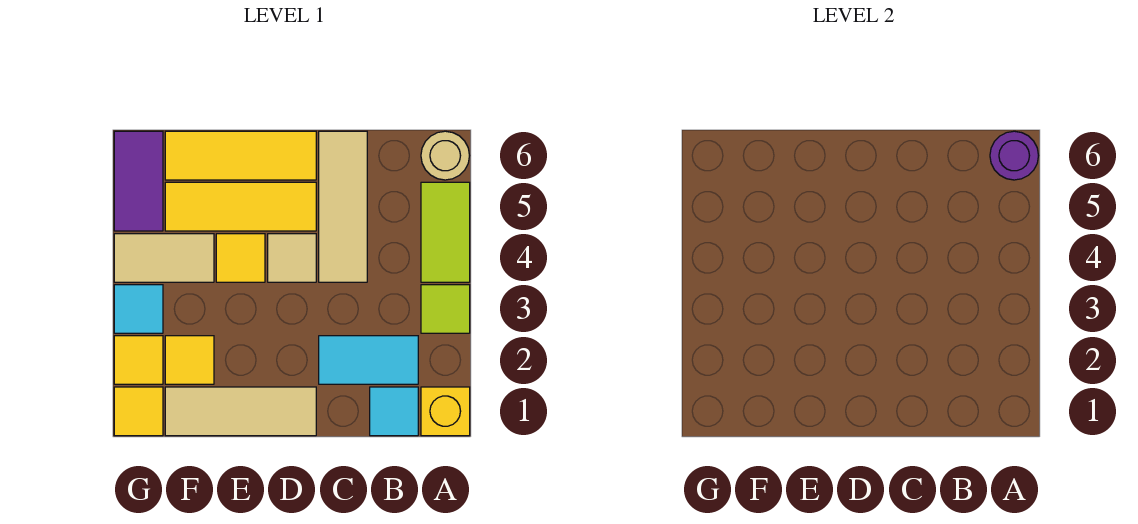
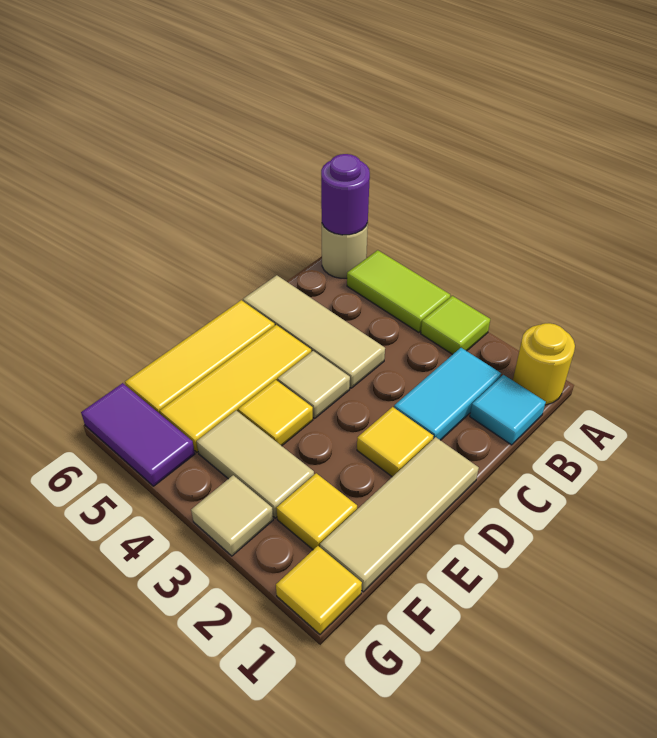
yellow 1x1 brick [421,387,470,436] -> yellow 1x1 round brick [513,323,575,405]
tan 1x2 tile [114,234,214,282] -> tan 1x2 tile turned to [197,410,314,518]
yellow 1x1 tile [114,336,163,384] -> yellow 1x1 tile moved to [357,407,433,477]
cyan 1x1 tile [114,285,163,333] -> tan 1x1 tile [191,475,273,556]

